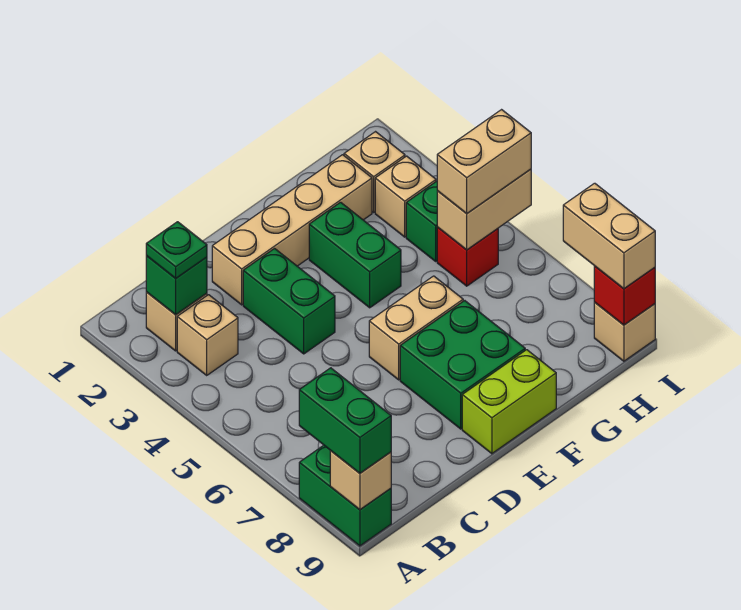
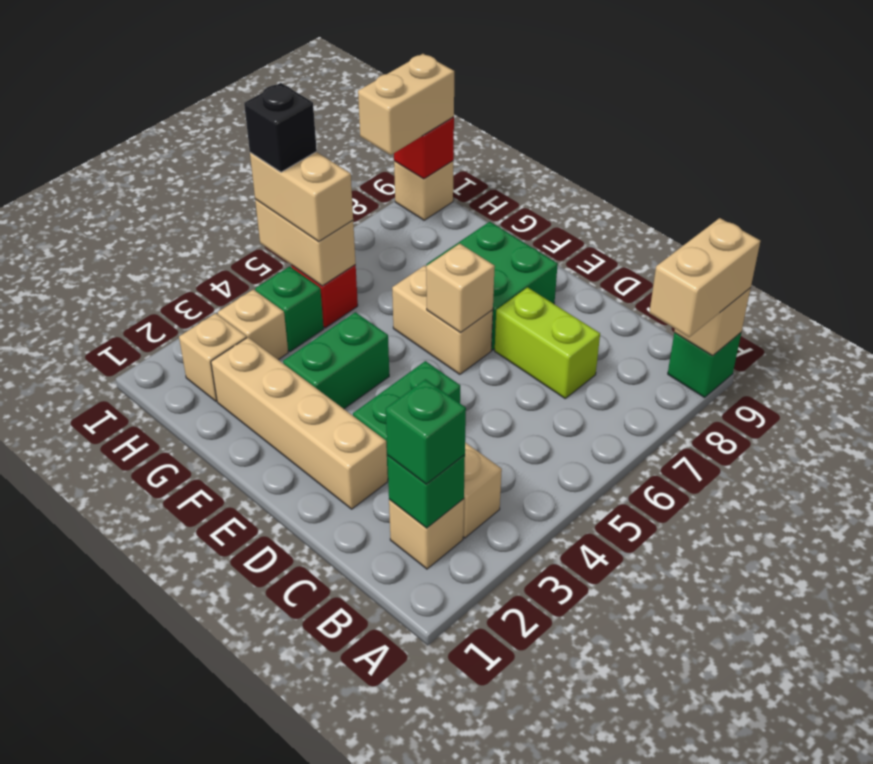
green 1x2 brick [299,445,391,546] -> green 1x1 brick [668,333,741,397]
green 1x2 brick [299,368,391,473] -> tan 1x2 brick [649,218,760,337]
green 1x1 plate [146,222,207,278] -> green 1x1 brick [386,379,466,484]
none -> tan 1x1 brick [426,244,495,333]
lime 1x2 brick [462,350,556,454] -> lime 1x2 brick moved to [495,287,600,398]
none -> black 1x1 brick [244,83,317,172]

